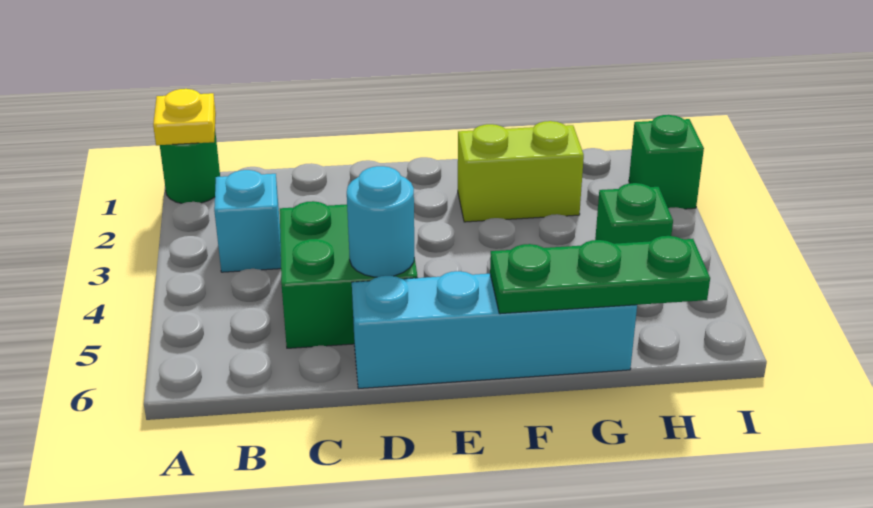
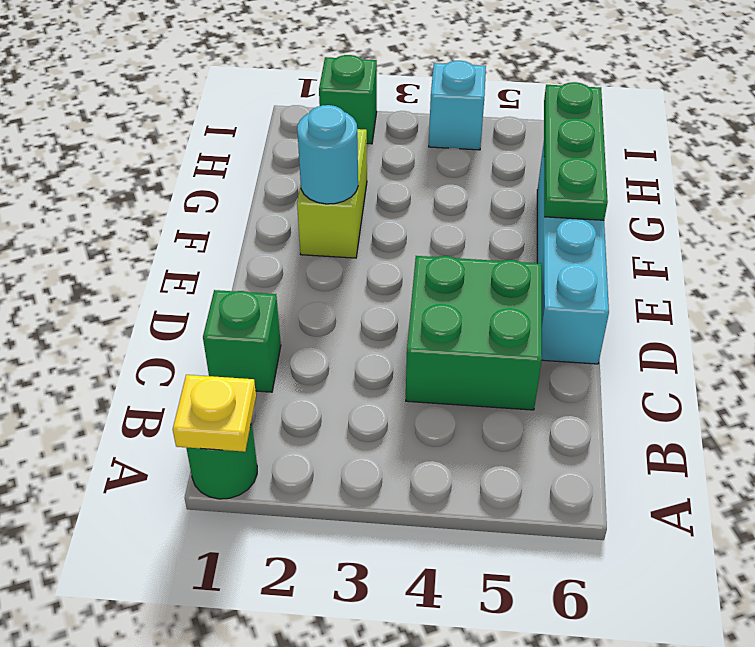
cyan 1x1 brick [214,170,281,272] -> cyan 1x1 brick moved to [429,61,486,150]
cyan 1x1 round brick [347,166,414,277] -> cyan 1x1 round brick moved to [297,105,358,204]
green 1x1 brick [595,183,673,244] -> green 1x1 brick moved to [203,290,281,392]

